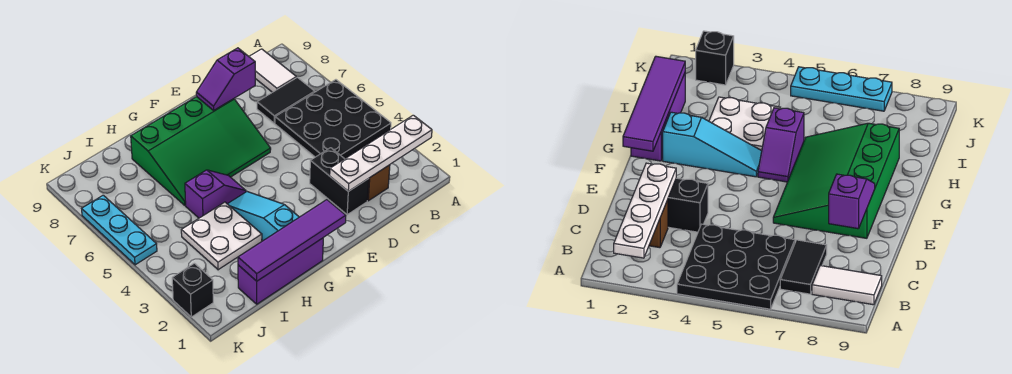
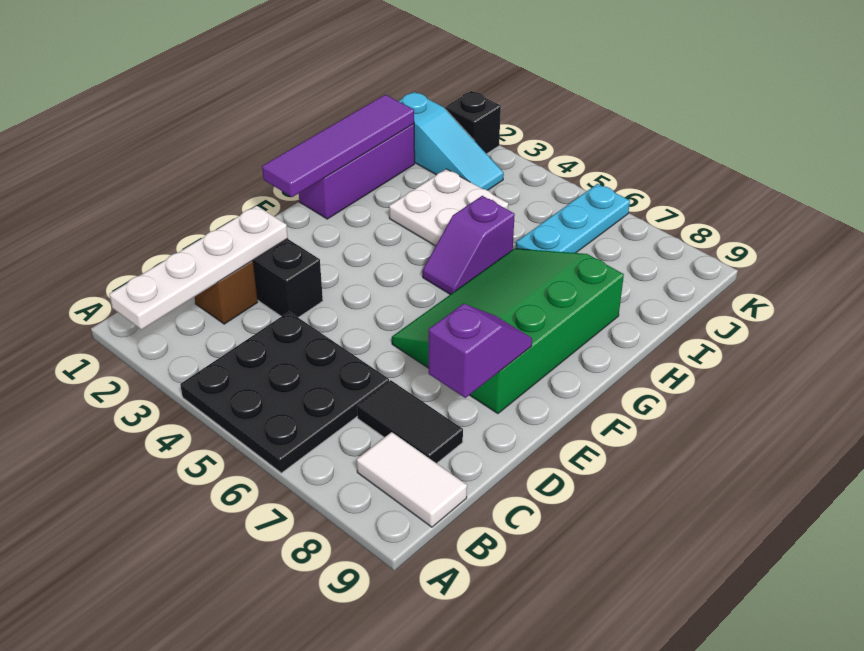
black 1x2 tile [257,77,315,123] -> black 1x2 tile turned to [357,380,463,463]
cyan 1x3 slope [228,192,299,241] -> cyan 1x3 slope moved to [399,92,504,190]
cyan 1x3 plate [82,195,157,265] -> cyan 1x3 plate turned to [516,184,630,253]

